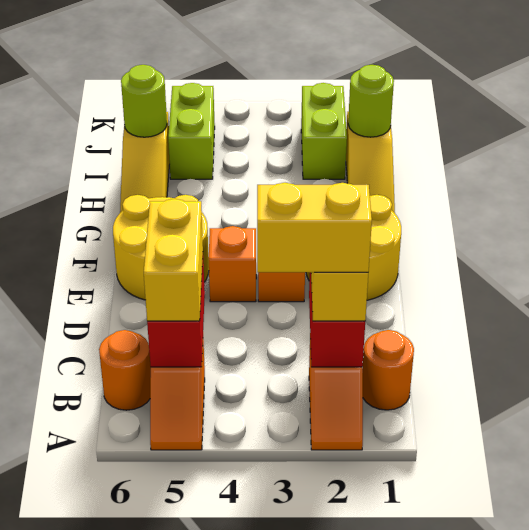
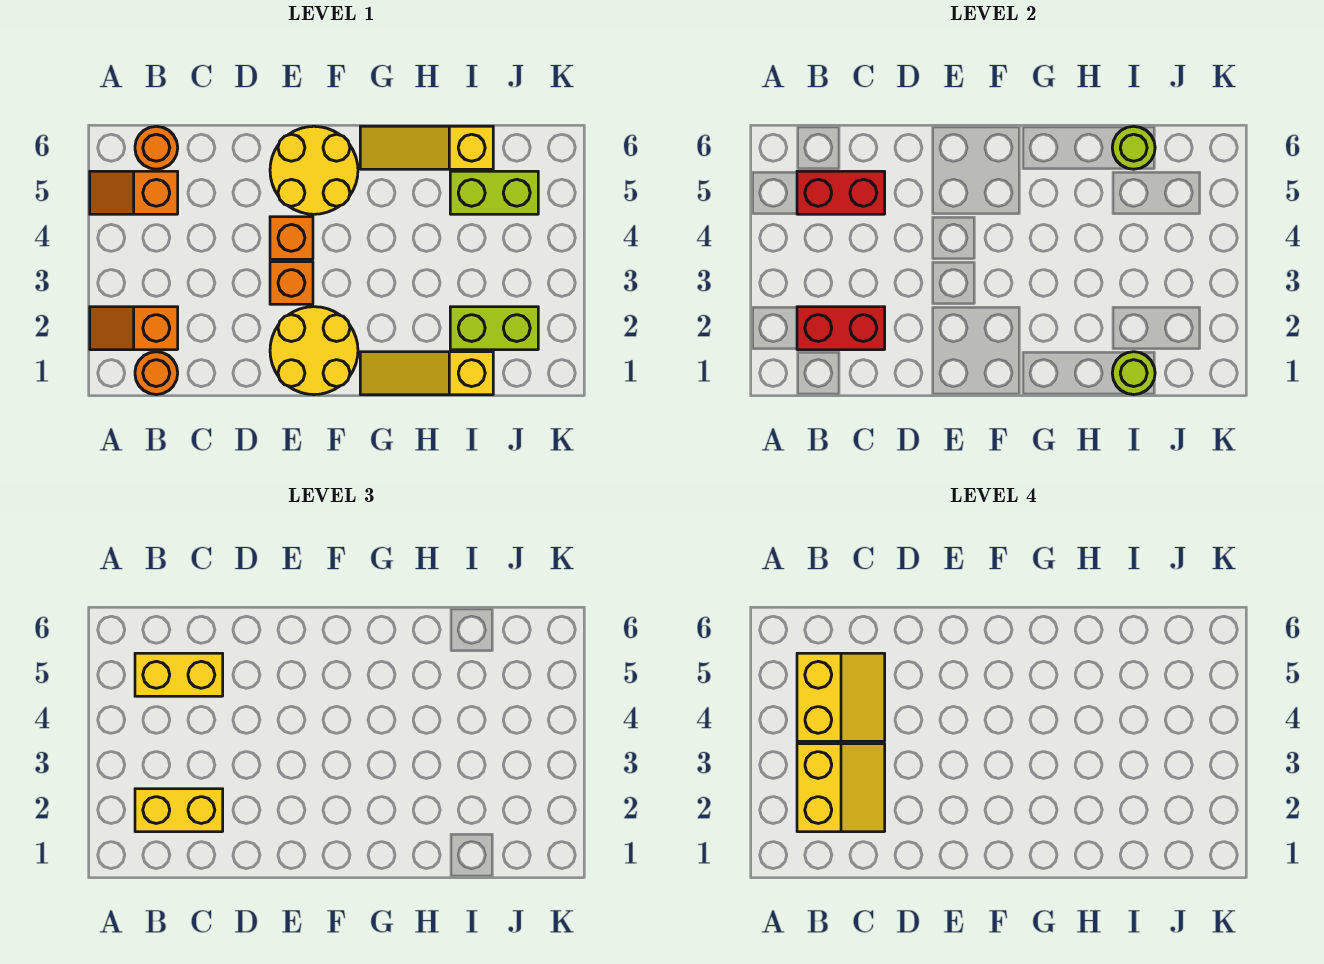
none -> yellow 2x2 slope [797,653,885,741]

